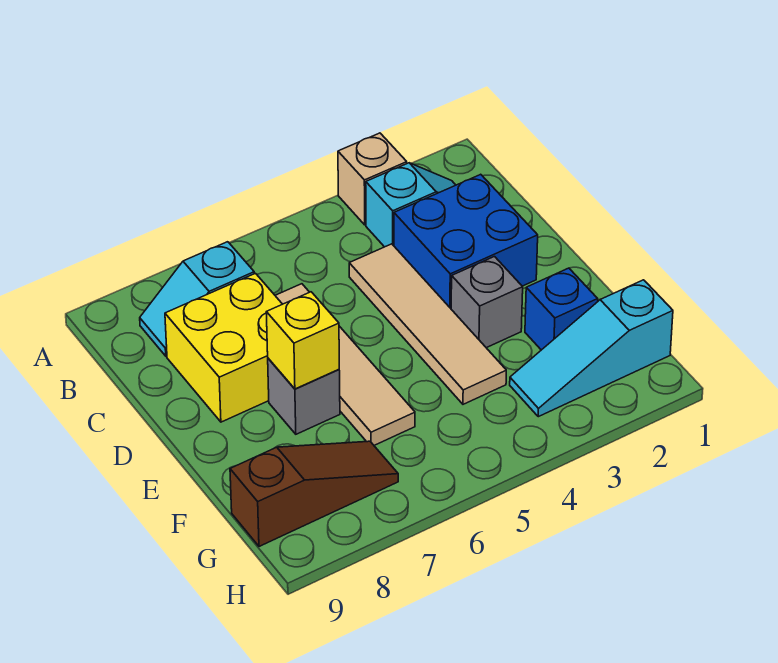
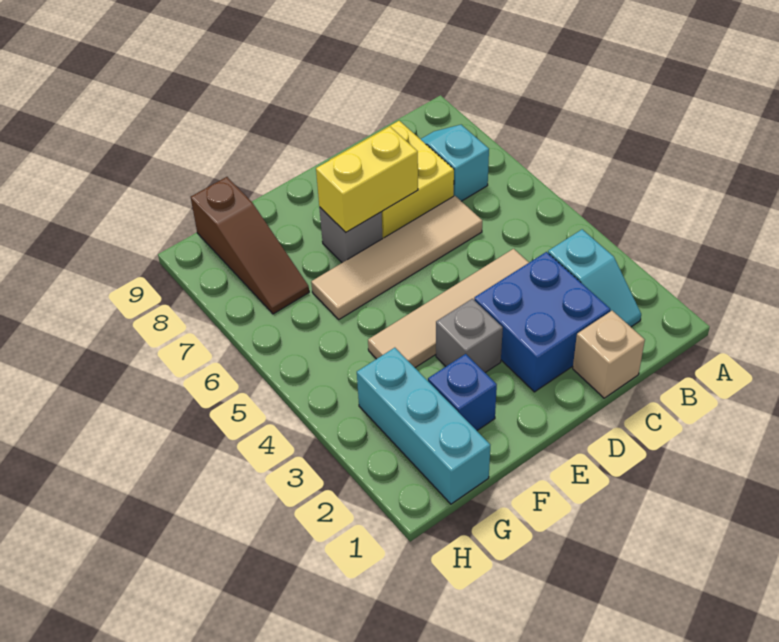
tan 1x1 brick [338,133,407,225] -> tan 1x1 brick moved to [573,311,645,398]
yellow 1x1 brick [266,292,339,389] -> yellow 1x2 brick [316,126,418,232]
cyan 1x3 slope [510,280,673,417] -> cyan 1x3 brick [357,348,490,504]

